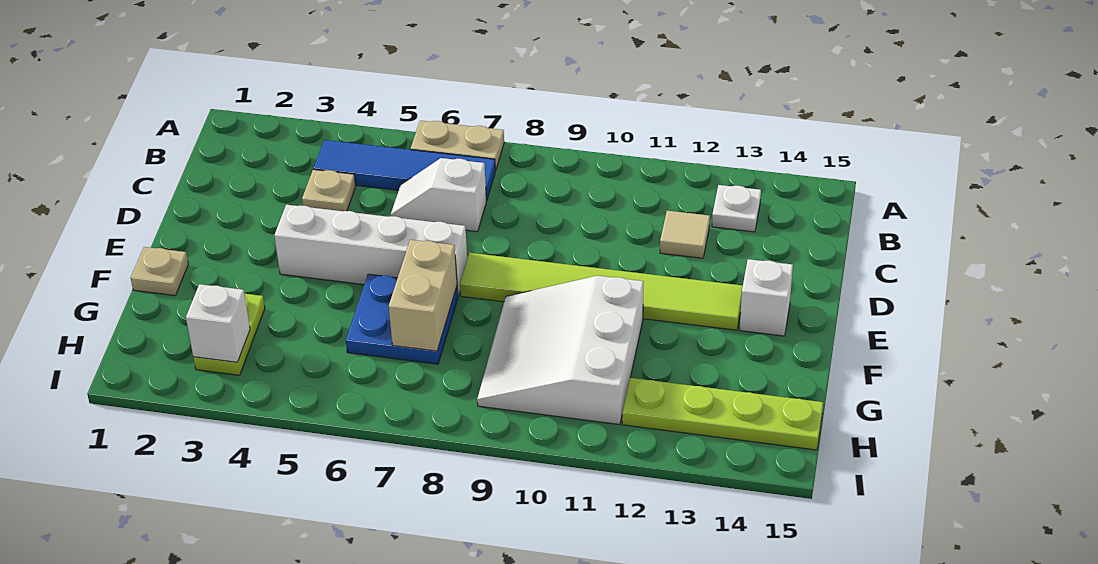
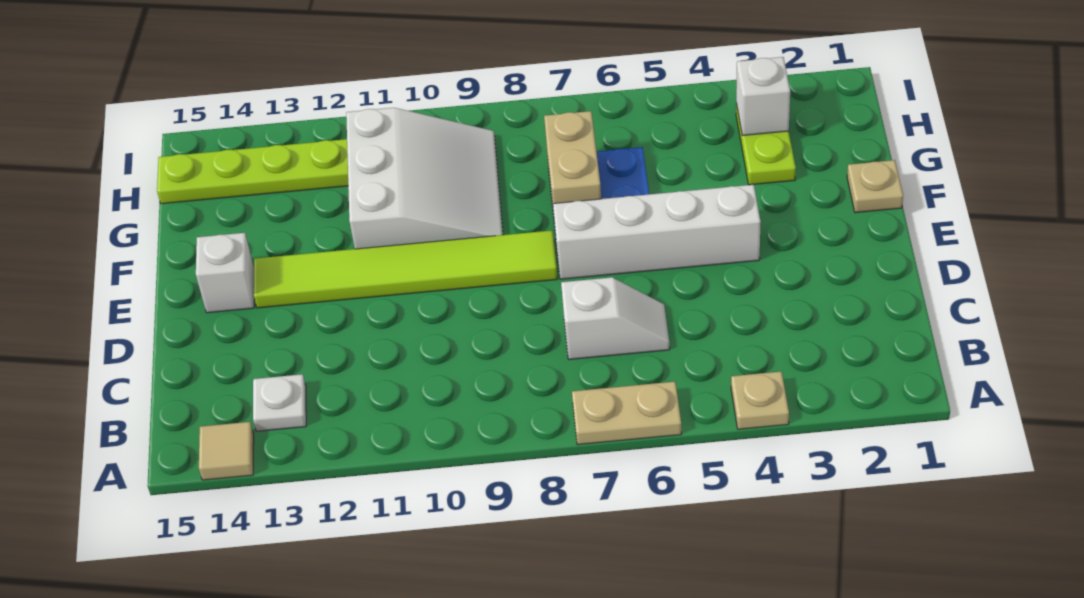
blue 1x4 tile [314,140,495,201] -> none
tan 1x1 plate [302,170,356,211] -> tan 1x1 plate moved to [731,371,789,429]
tan 1x1 tile [660,211,710,258] -> tan 1x1 tile moved to [199,422,254,480]

